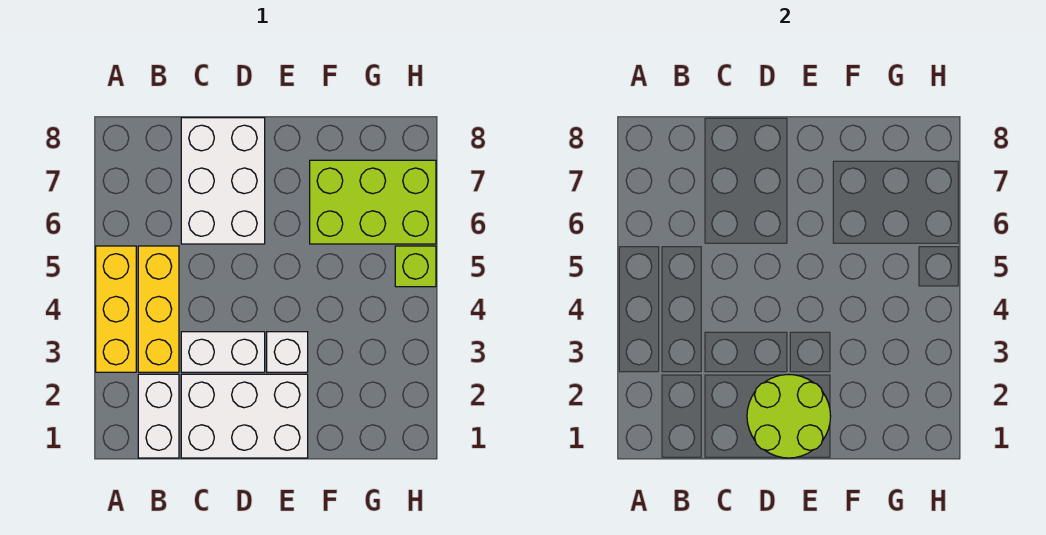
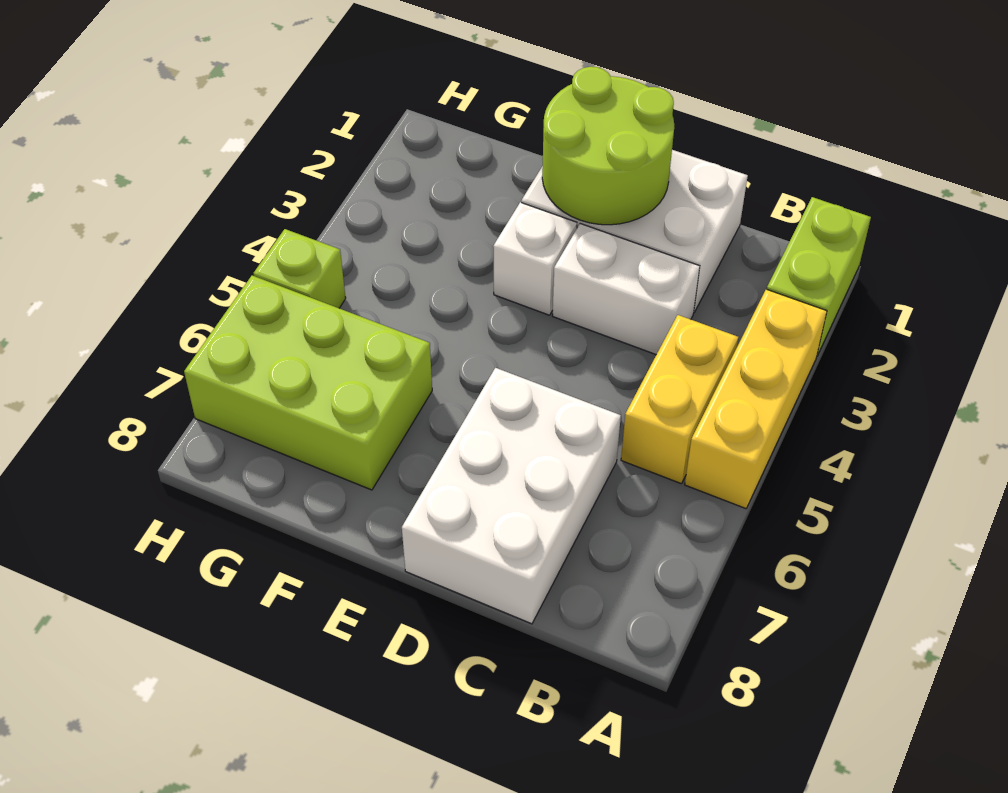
none -> lime 1x2 brick [767,197,871,356]
white 1x2 brick [138,374,179,458] -> none
yellow 1x3 brick [138,246,179,372] -> yellow 1x2 brick [621,315,738,484]

